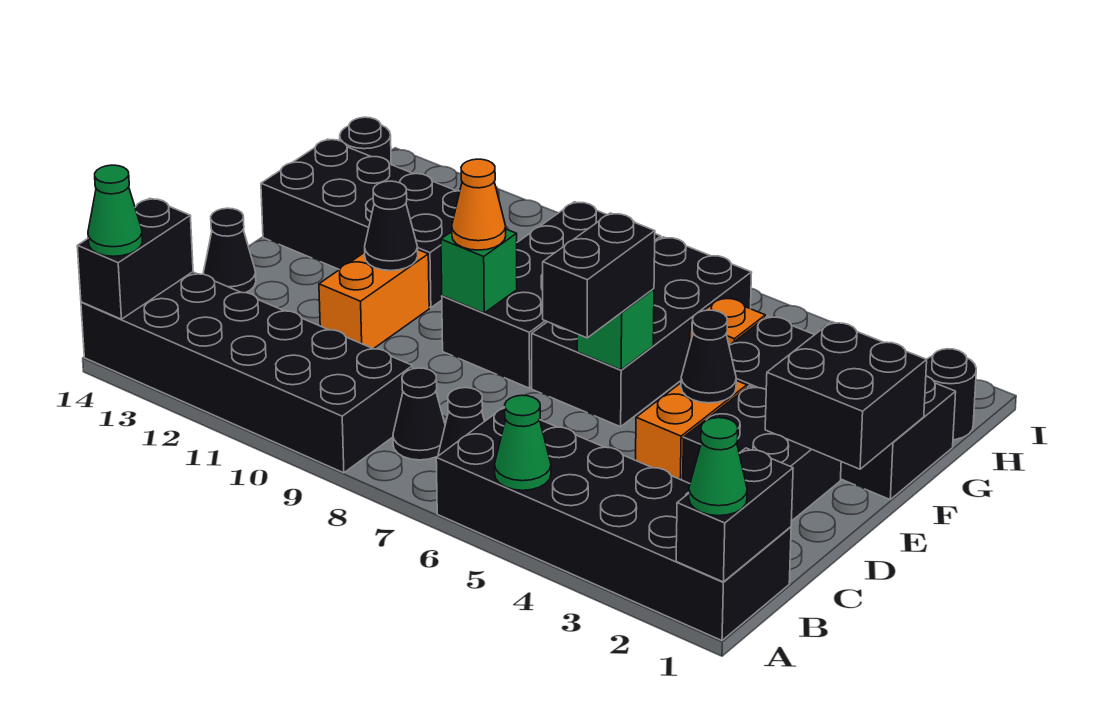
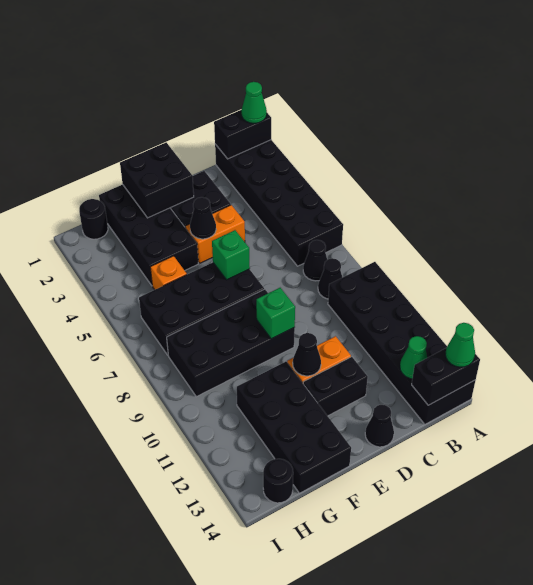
green 1x1 cone [495,395,551,490] -> green 1x1 cone moved to [400,336,427,379]
black 1x2 brick [543,213,655,338] -> black 1x2 brick moved to [303,357,368,416]
orange 1x1 cone [452,159,506,250] -> none

